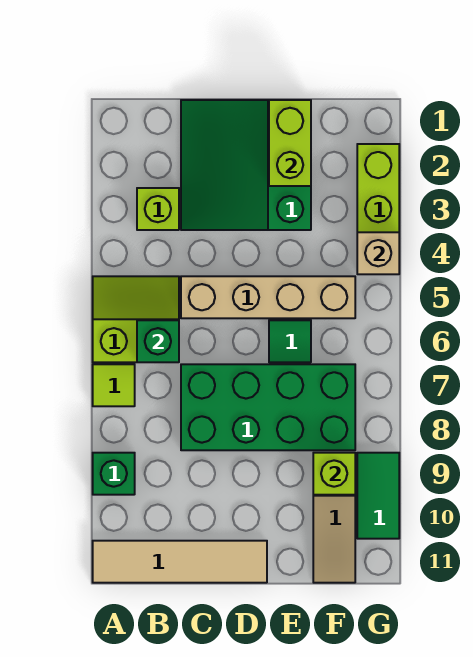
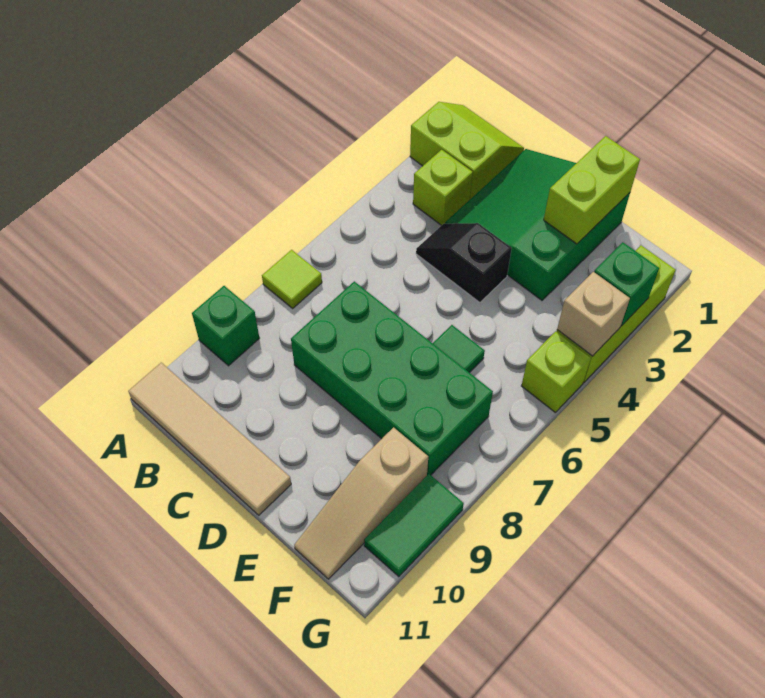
lime 2x2 slope [93,276,179,362] -> lime 2x2 slope moved to [410,102,524,199]
green 1x1 brick [137,320,179,362] -> green 1x1 brick moved to [594,242,659,326]
none -> black 1x2 slope [416,223,512,302]
tan 1x4 brick [181,276,355,318] -> none
lime 1x1 brick [313,453,355,495] -> lime 1x1 brick moved to [522,331,591,413]

